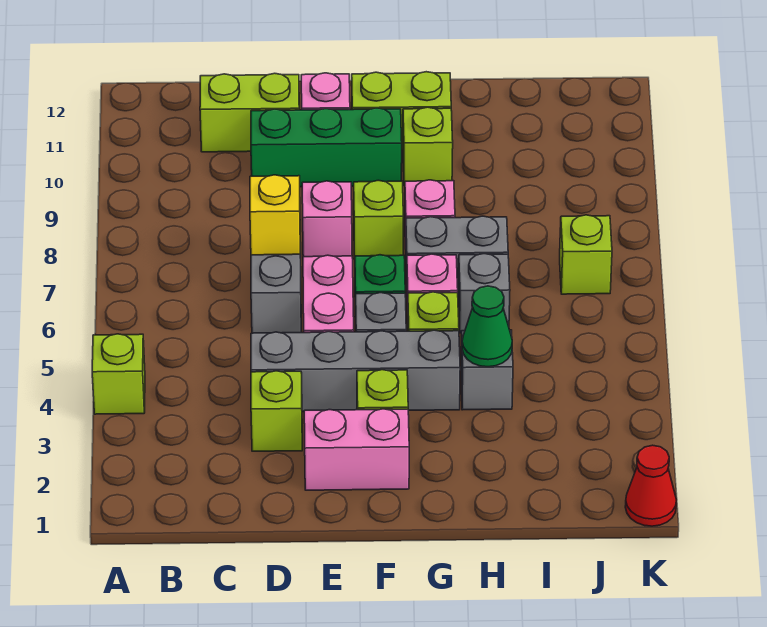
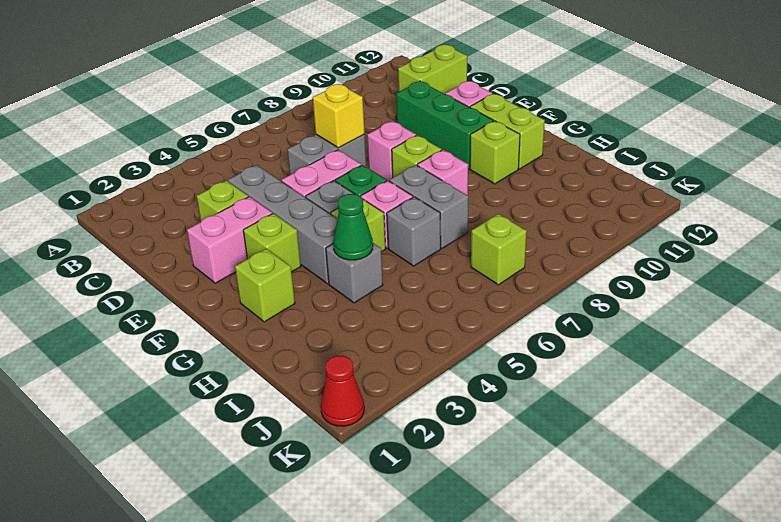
lime 1x1 brick [92,334,145,414] -> lime 1x1 brick moved to [235,249,295,322]
lime 1x2 brick [200,73,299,152] -> lime 1x2 brick turned to [398,45,467,94]
pink 1x2 brick [304,409,409,490] -> pink 1x2 brick turned to [187,197,272,283]

